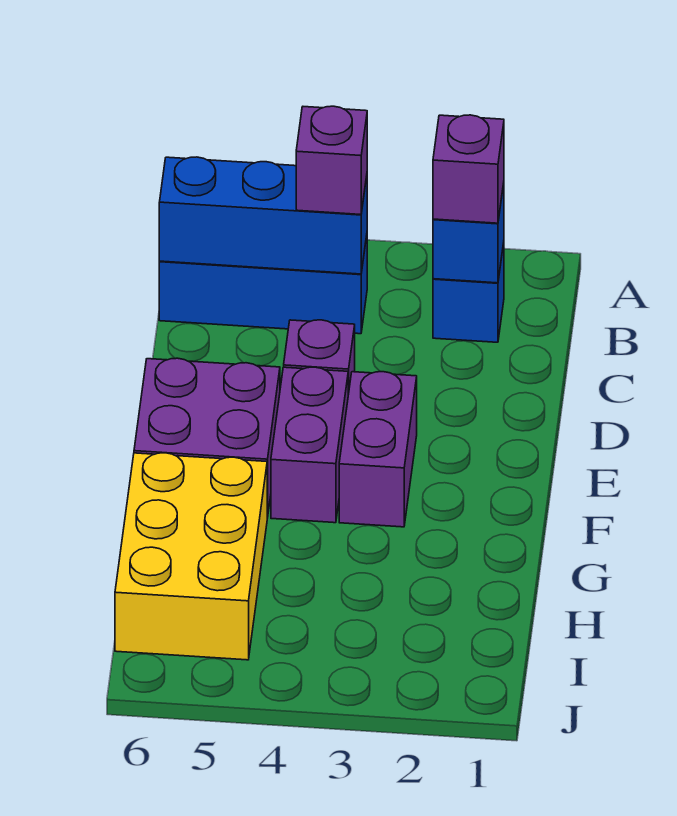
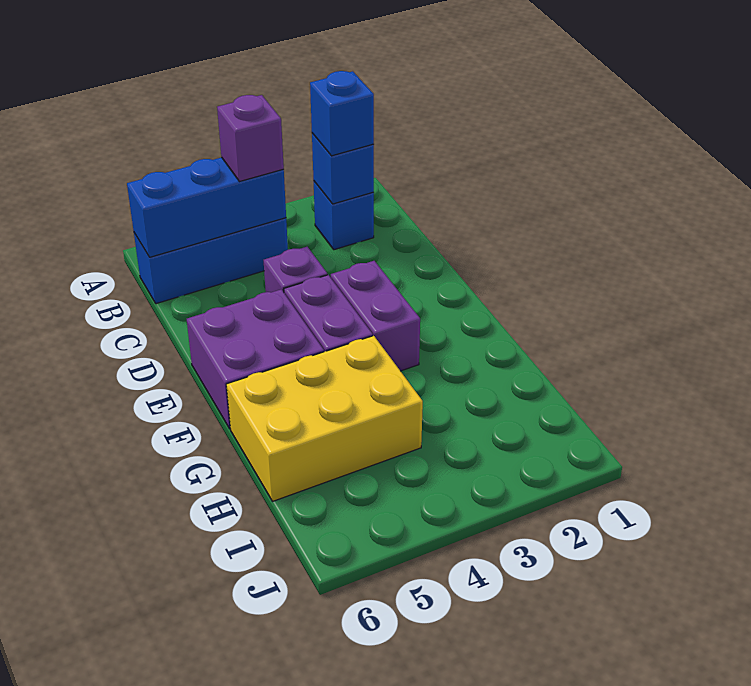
purple 1x1 brick [433,115,504,223] -> blue 1x1 brick [310,71,374,156]
yellow 2x3 brick [115,453,267,660] -> yellow 2x3 brick turned to [226,336,423,501]

